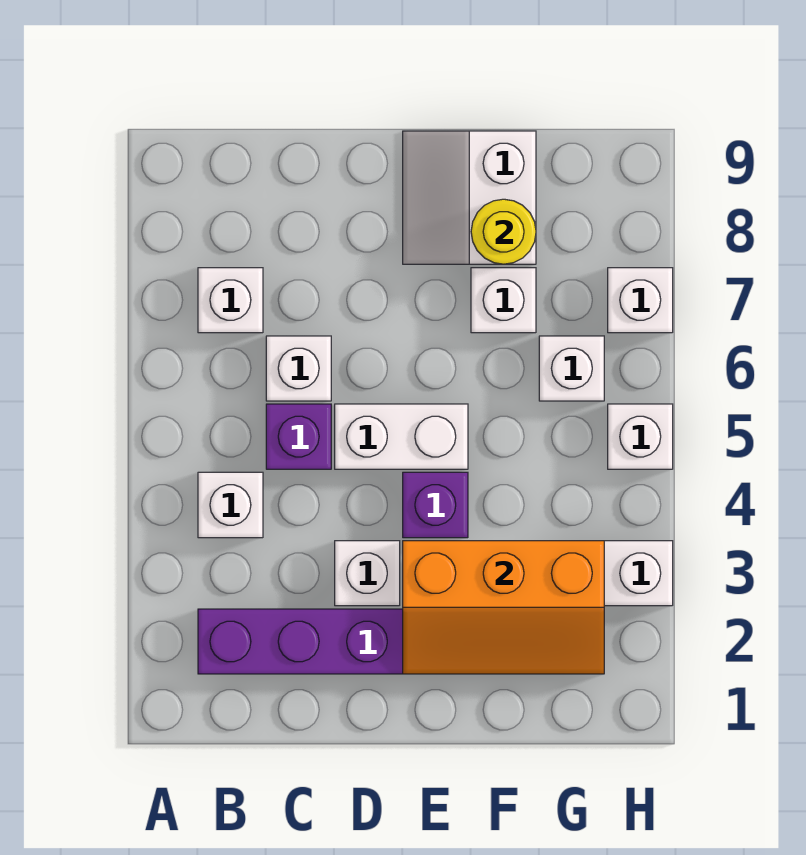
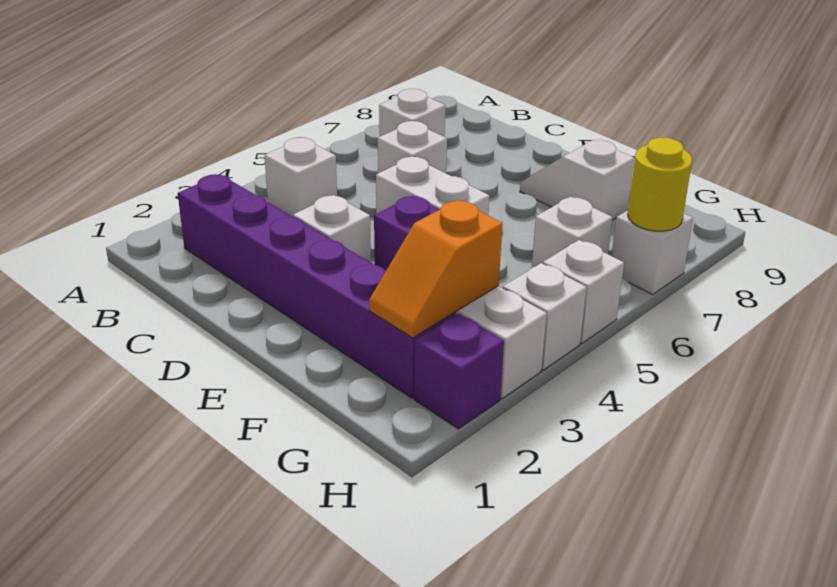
purple 1x1 brick [266,404,331,469] -> purple 1x1 brick moved to [414,314,504,429]
orange 2x3 slope [403,541,604,674] -> orange 1x2 slope [369,200,503,338]
white 2x2 slope [403,131,536,264] -> white 1x2 slope [520,140,635,220]
white 1x1 brick [471,268,536,333] -> white 1x1 brick moved to [503,263,587,370]
yellow 1x1 round brick [471,199,536,264] -> yellow 1x1 round brick moved to [628,137,692,231]

